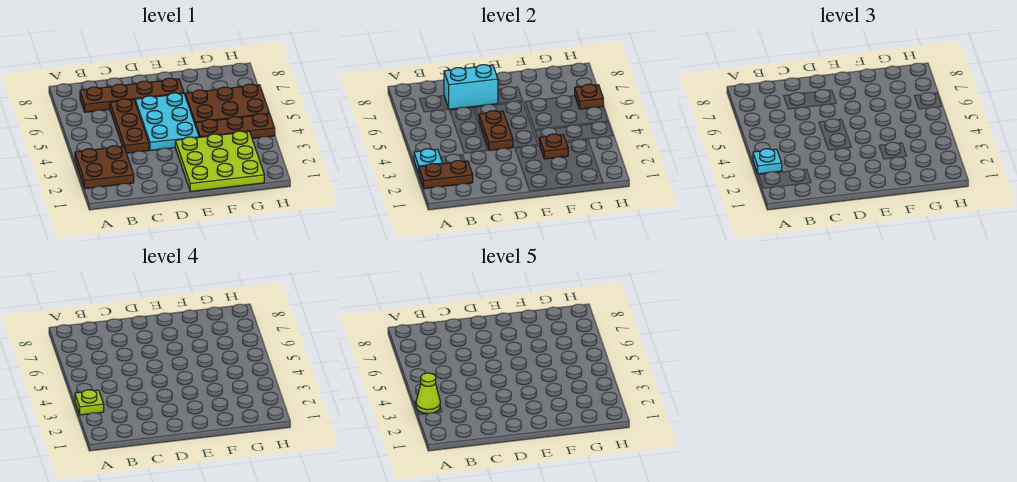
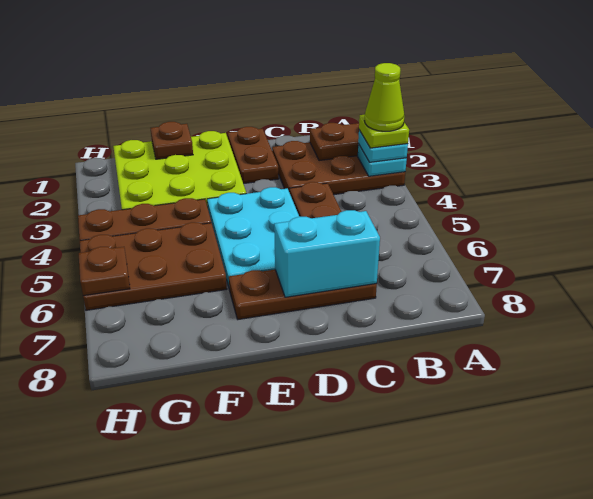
brown 2x2 plate [75,146,134,189] -> brown 2x3 plate [272,141,405,195]
brown 1x4 plate [80,78,184,112] -> brown 1x3 plate [229,270,377,319]
brown 1x2 plate [479,111,513,150] -> brown 1x2 plate moved to [228,127,279,184]
brown 1x1 plate [539,134,568,159] -> brown 1x1 plate moved to [151,122,193,159]

